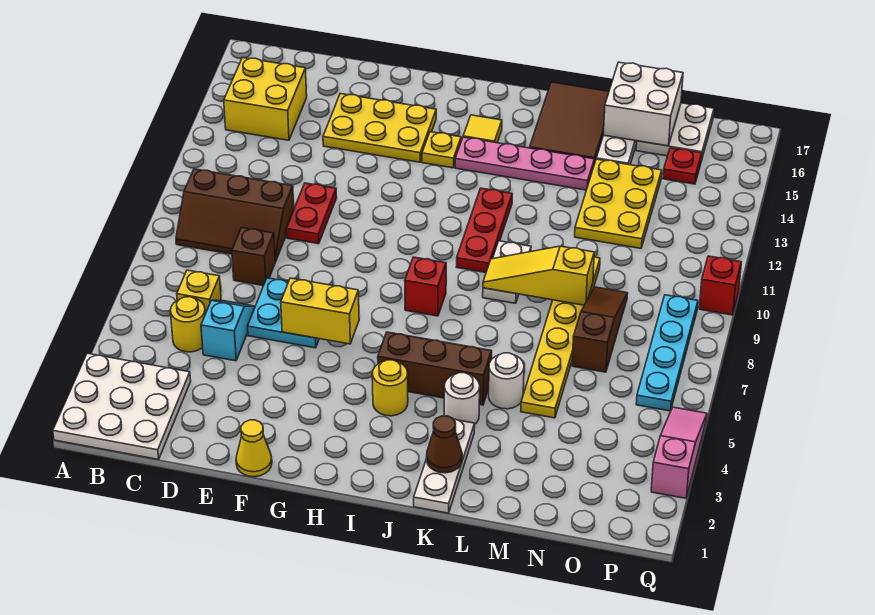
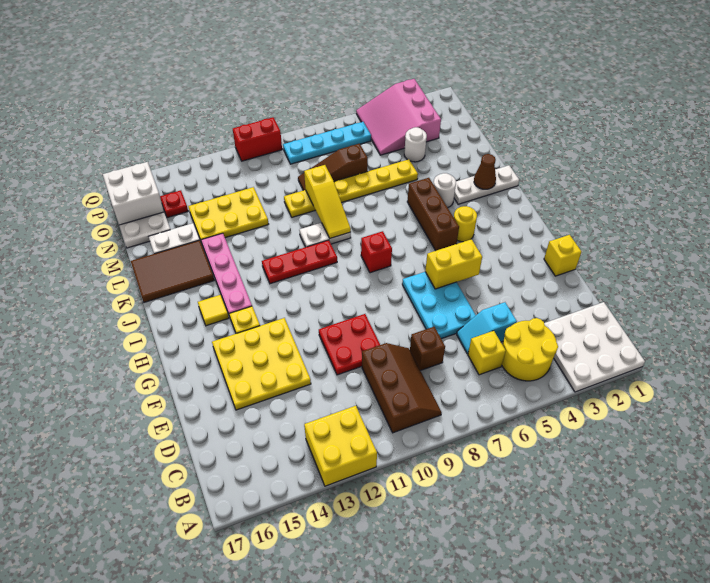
yellow 2x2 brick [224,58,307,140] -> yellow 2x2 brick moved to [304,406,377,486]
yellow 1x1 round brick [170,297,205,352] -> yellow 2x2 round brick [502,318,558,381]
cyan 2x2 plate [248,278,319,348] -> cyan 2x3 plate [402,272,476,339]
red 1x2 plate [286,183,337,244] -> red 2x2 plate [319,314,380,375]
yellow 2x3 plate [323,94,436,162] -> yellow 3x3 plate [212,318,311,410]
yellow 1x1 cone [236,420,272,477] -> yellow 1x1 brick [544,235,582,276]
yellow 1x2 brick [281,278,359,344] -> yellow 1x2 brick turned to [425,239,482,289]
white 1x1 round brick [489,353,524,409] -> white 1x1 round brick moved to [404,127,427,162]
white 2x2 brick [603,62,683,146] -> white 2x2 brick moved to [103,162,164,225]
pink 1x3 slope [651,407,707,498] -> pink 3x3 slope [356,79,441,155]
red 1x1 brick [699,256,741,315] -> red 1x2 brick [233,117,282,161]

